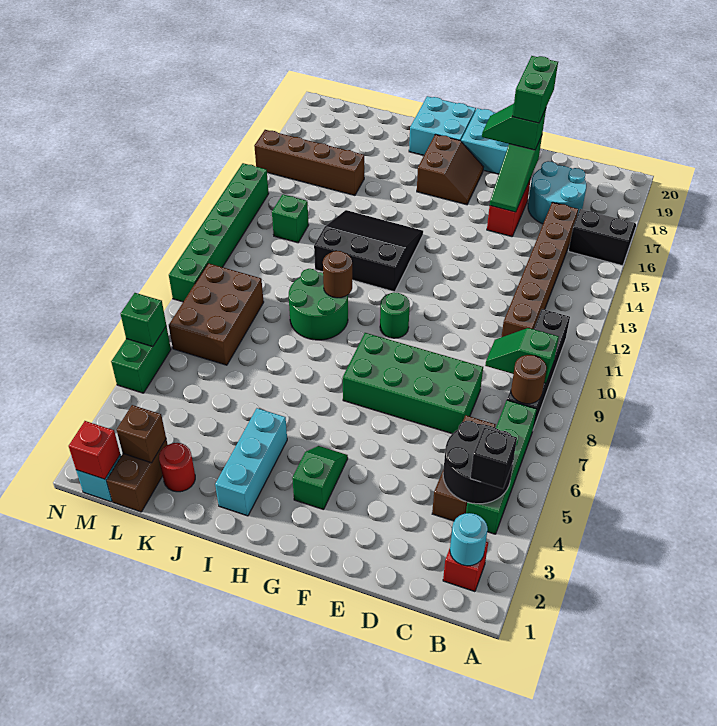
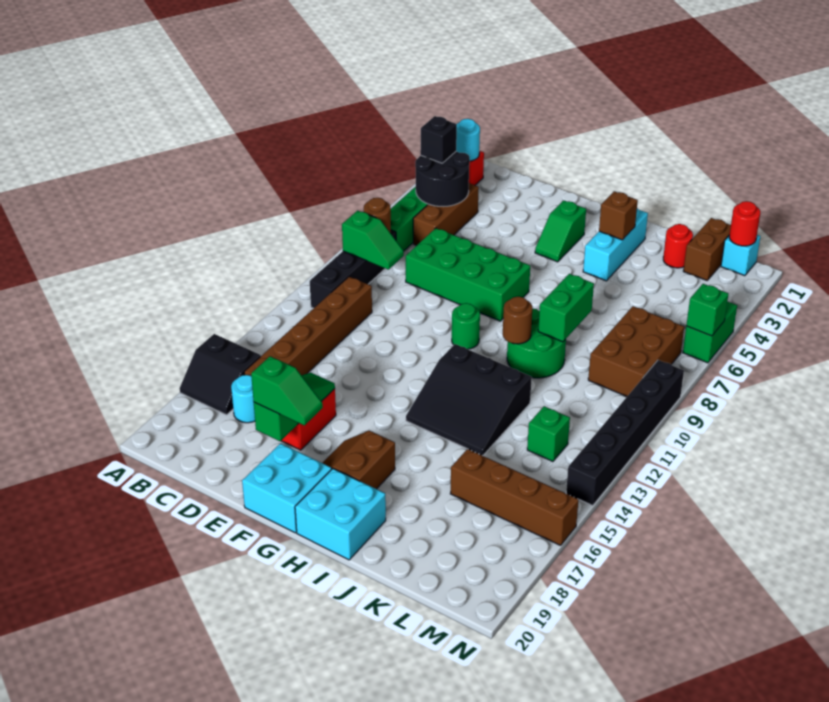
cyan 2x2 round brick [528,161,586,224] -> cyan 1x1 round brick [231,375,255,423]
green 1x2 brick [512,56,558,123] -> green 1x2 brick moved to [538,274,594,342]
brown 1x1 brick [117,405,166,463] -> brown 1x1 brick moved to [599,191,638,240]
red 1x1 brick [69,421,120,479] -> red 1x1 round brick [729,201,760,246]
green 1x6 brick [169,163,269,302] -> black 1x6 brick [566,360,684,506]

